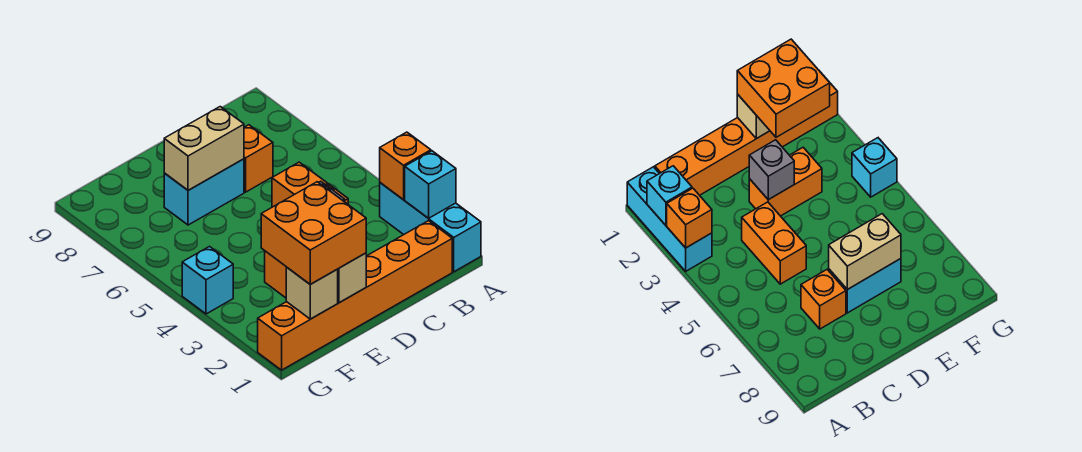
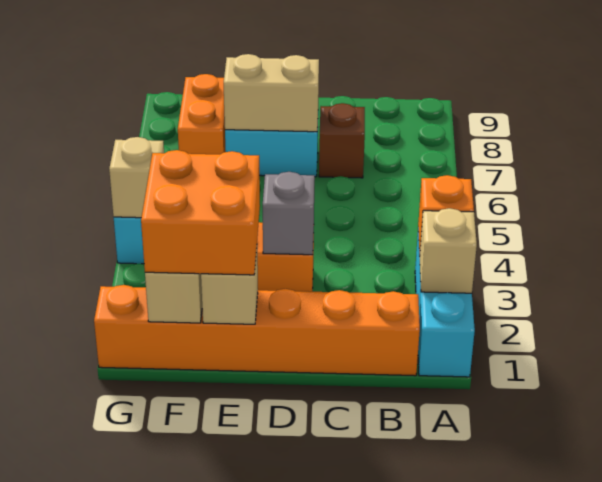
cyan 1x1 brick [405,151,456,218] -> tan 1x1 brick [419,208,477,293]
orange 1x2 brick [272,162,348,207] -> orange 1x2 brick moved to [178,74,226,155]
orange 1x1 brick [244,125,273,192] -> brown 1x1 brick [319,103,365,178]
none -> tan 1x1 brick [109,137,164,218]

